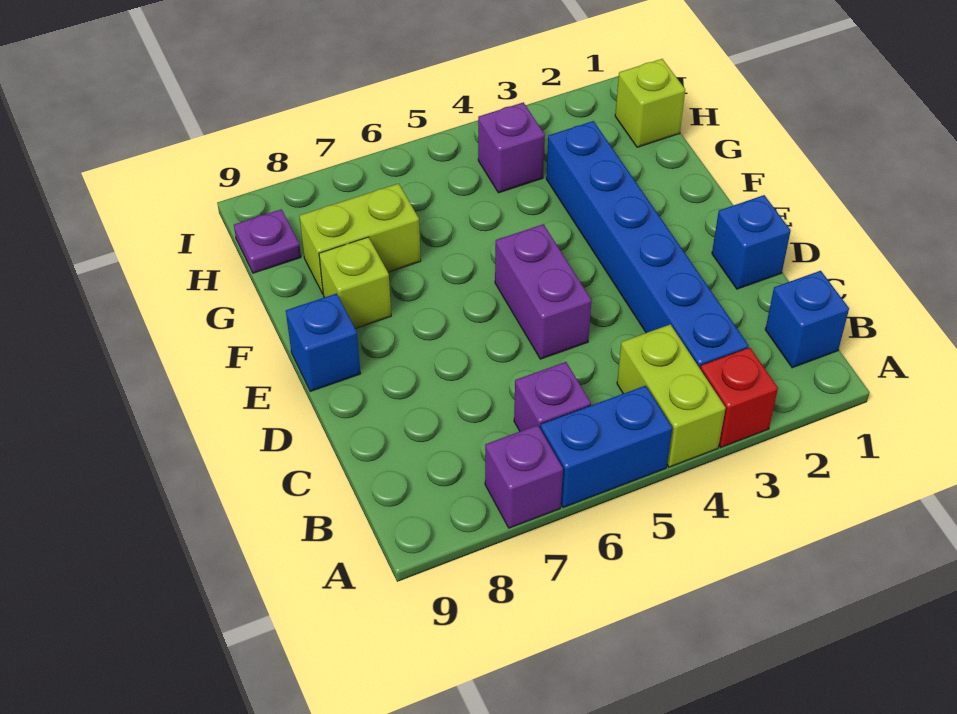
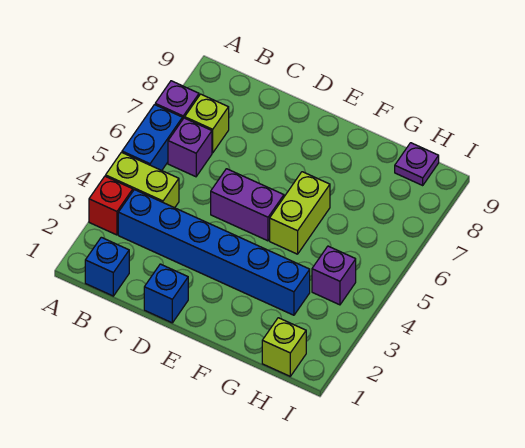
blue 1x1 brick [286,293,361,391] -> none
lime 1x1 brick [319,237,391,329] -> lime 1x1 brick moved to [185,94,229,153]
lime 1x2 brick [299,184,421,294] -> lime 1x2 brick moved to [270,172,330,254]

